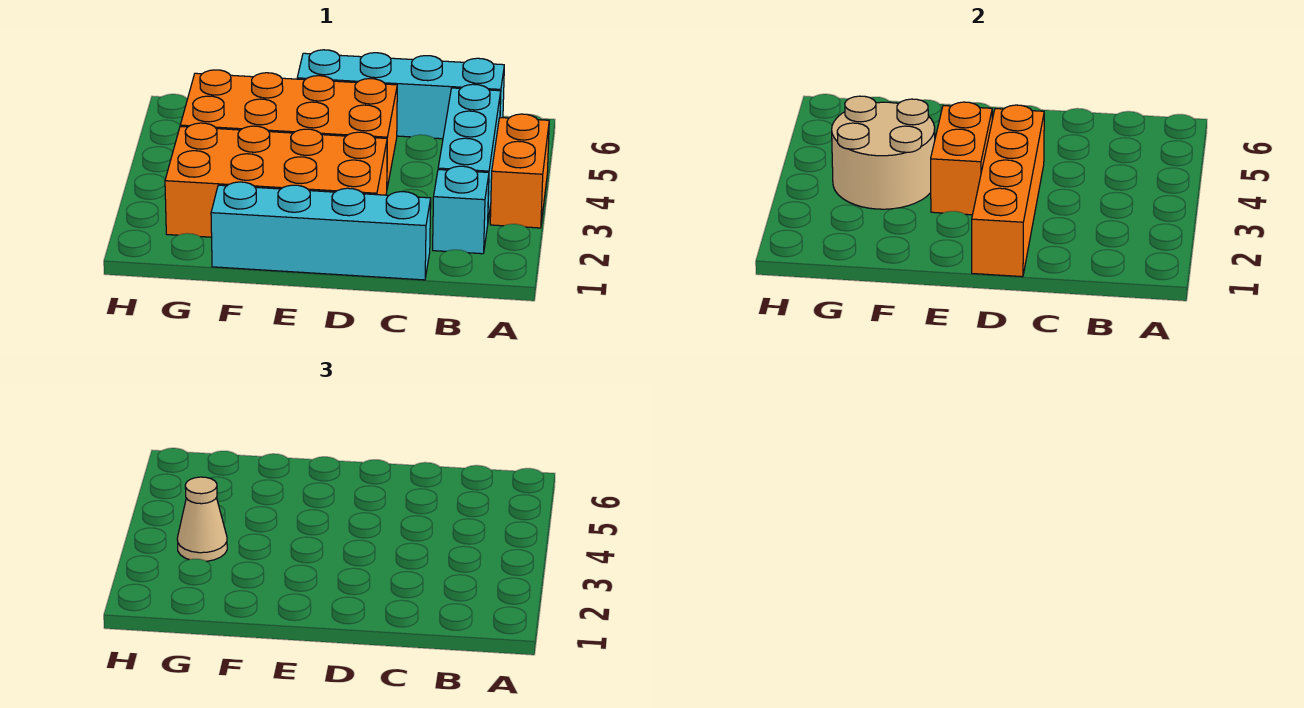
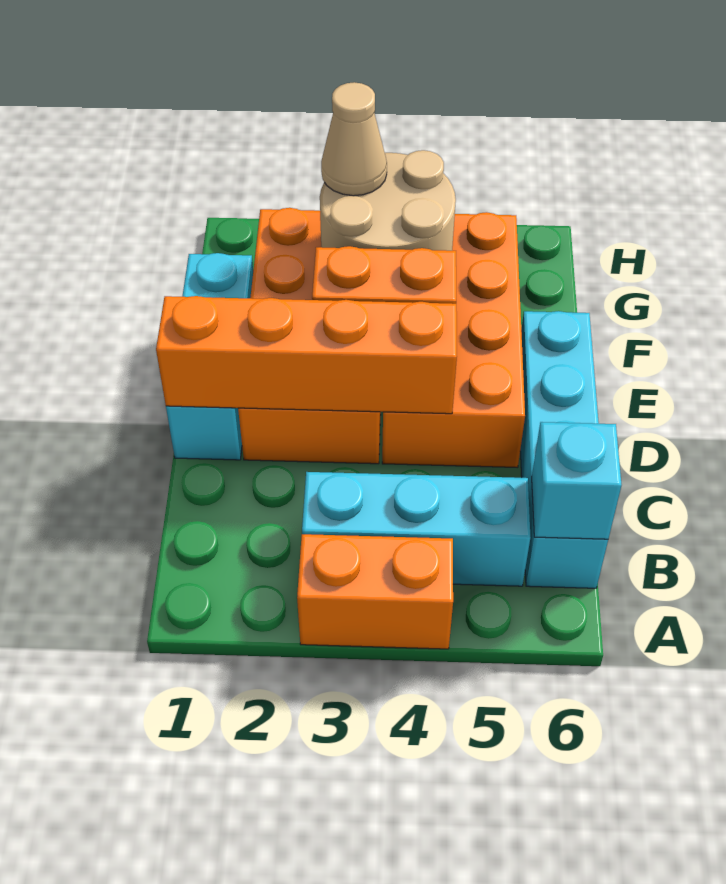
cyan 1x1 brick [433,166,489,254] -> cyan 1x1 brick moved to [532,422,622,539]
cyan 1x4 brick [211,182,431,280] -> cyan 1x3 brick [166,253,253,460]

